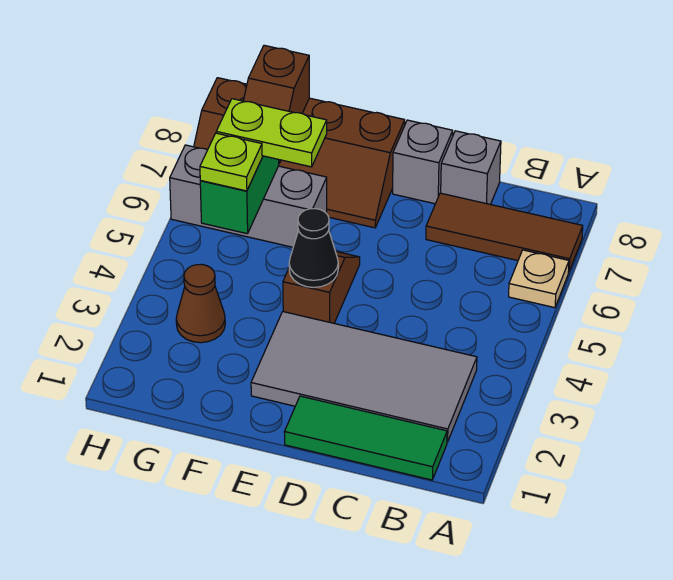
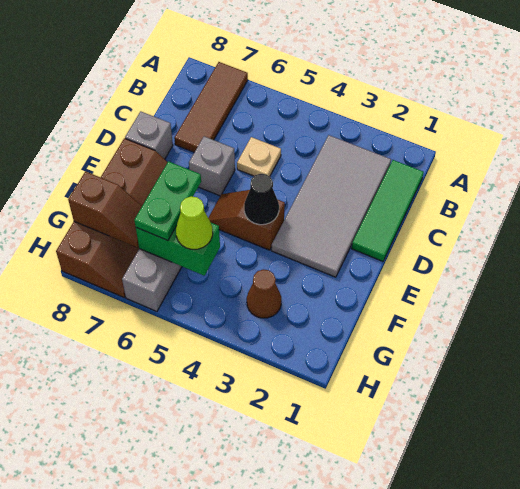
tan 1x1 plate [509,250,569,308] -> tan 1x1 plate moved to [237,137,281,177]
grey 1x1 brick [441,131,501,204] -> grey 1x1 brick moved to [189,136,235,196]
lime 1x2 plate [216,99,327,167] -> green 1x2 plate [134,161,201,240]
lime 1x1 plate [200,133,262,191] -> lime 1x1 cone [176,196,213,249]

